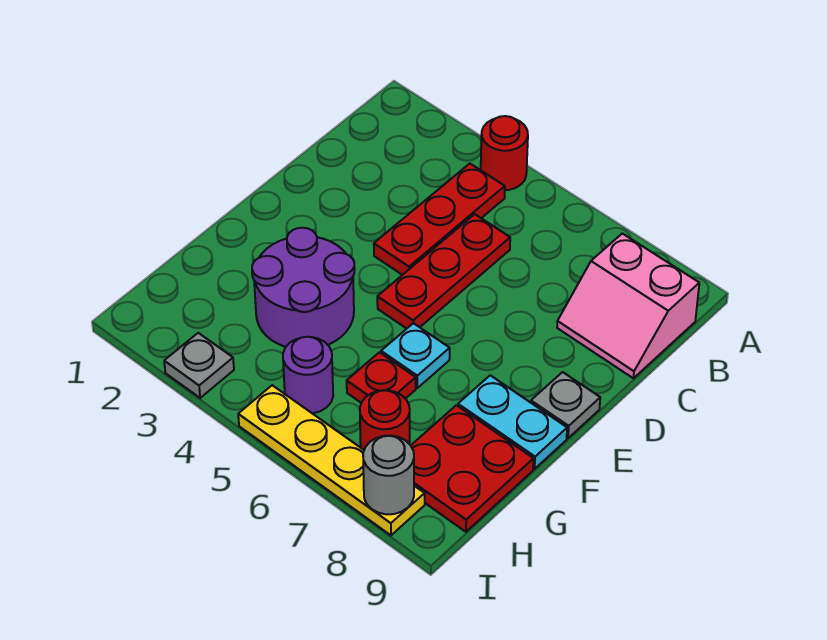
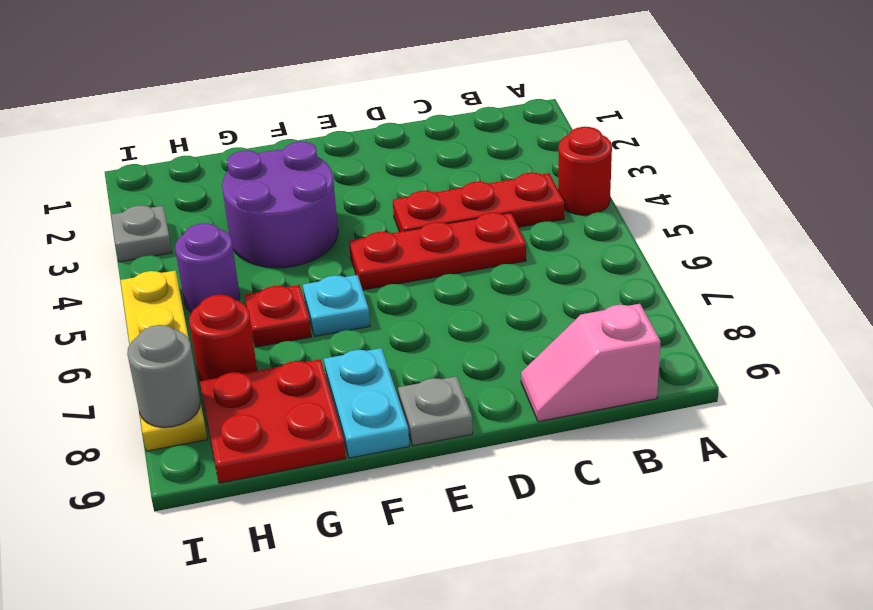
pink 2x2 slope [557,234,699,378] -> pink 1x2 slope [521,304,661,422]

